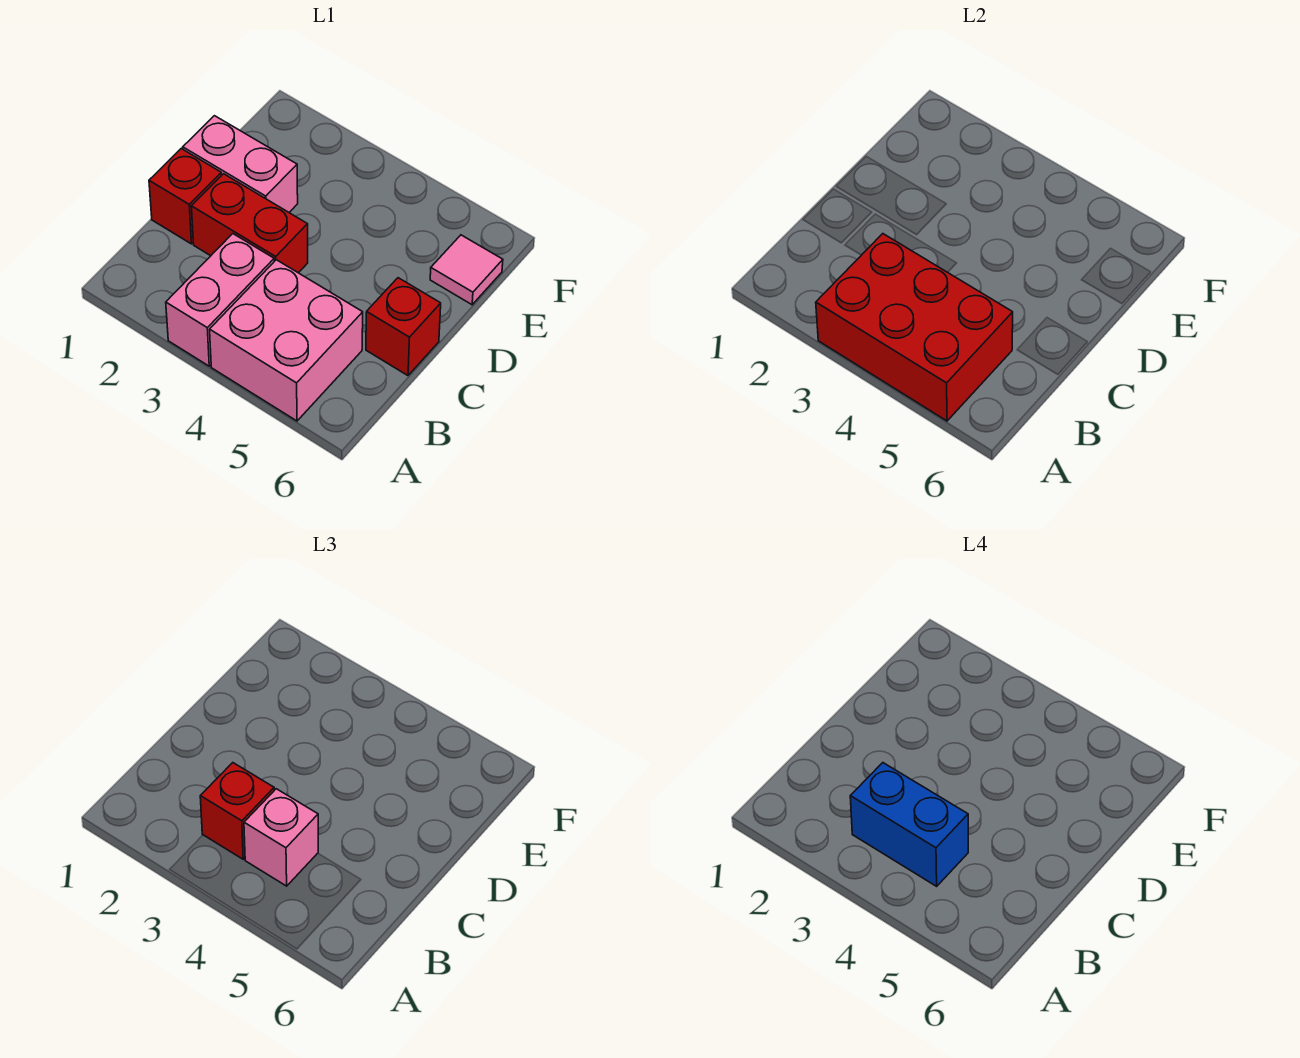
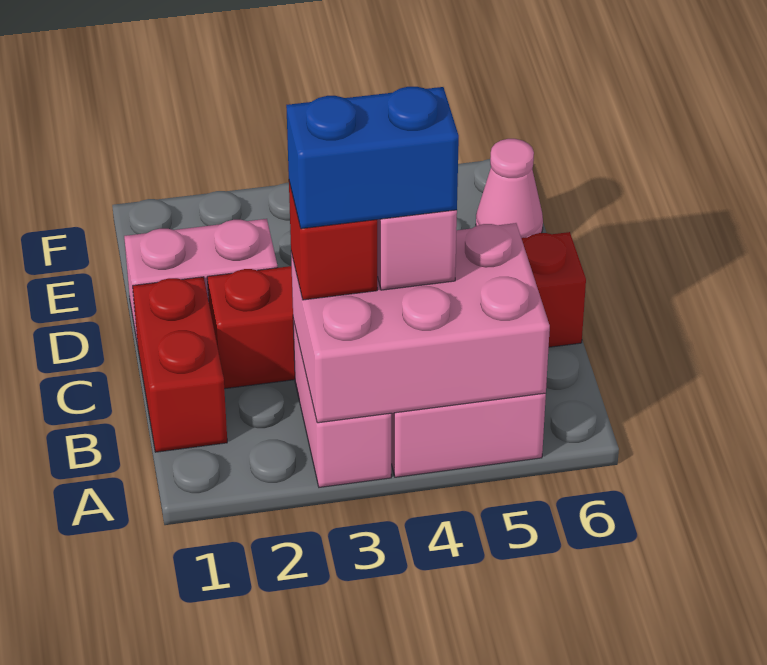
red 2x3 brick [816,234,1013,421] -> pink 2x3 brick [291,223,550,423]
red 1x1 brick [149,149,222,244] -> red 1x2 brick [133,277,227,452]
pink 1x1 tile [430,235,503,305] -> pink 1x1 cone [476,139,543,238]

